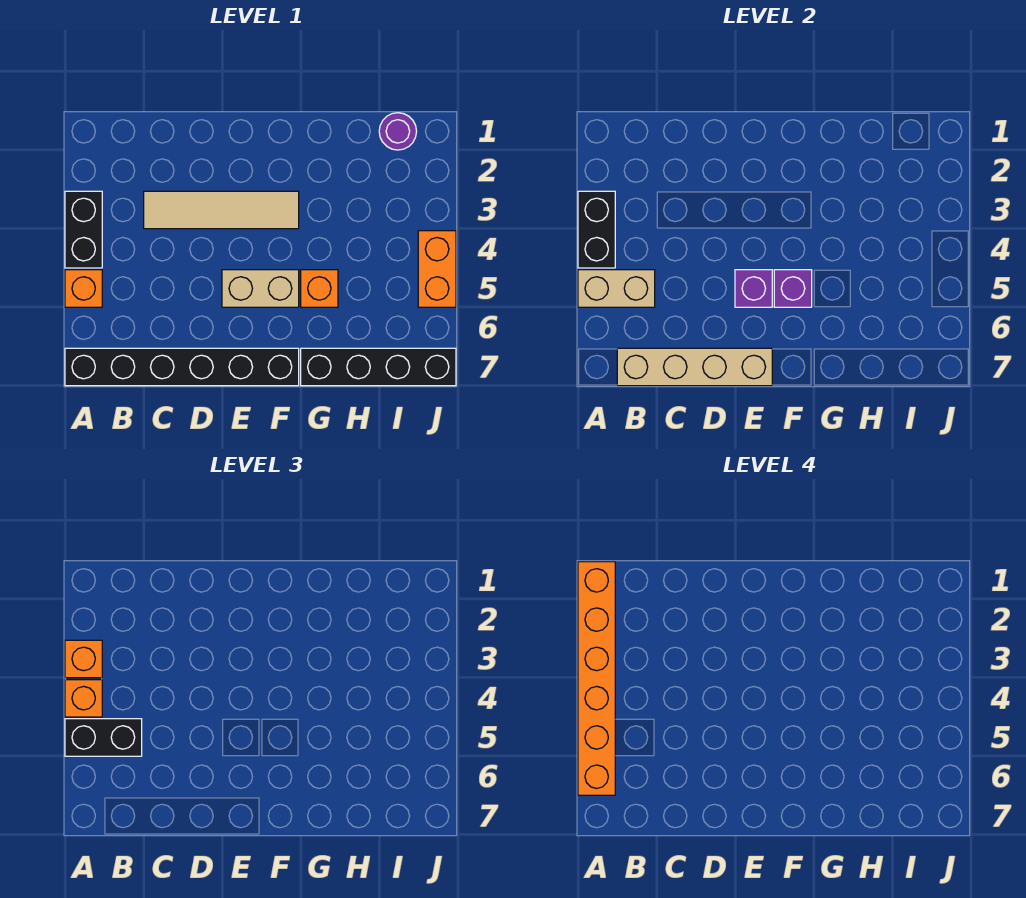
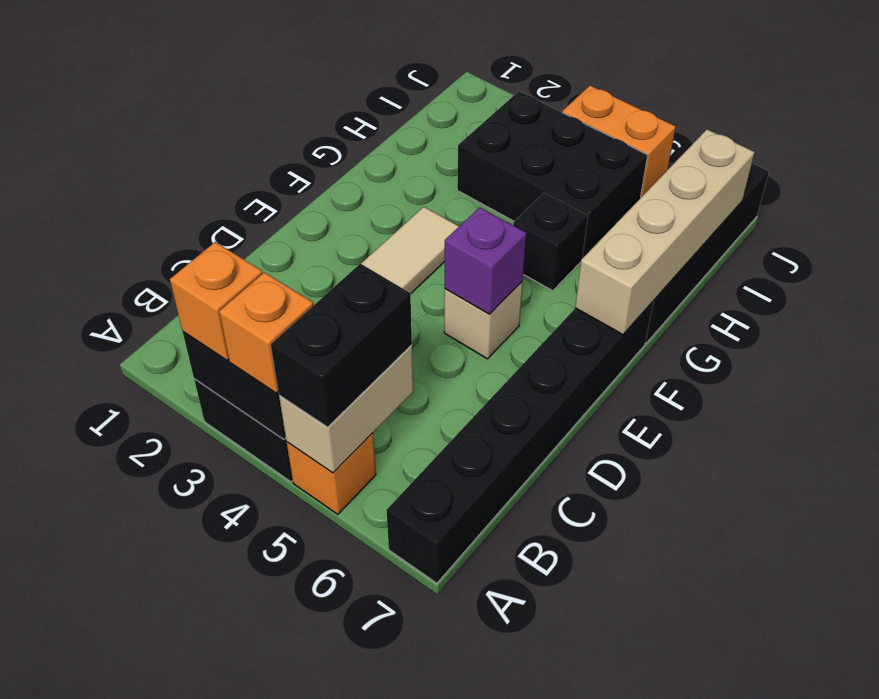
orange 1x6 brick [578,562,615,795] -> none
tan 1x4 brick [617,348,772,386] -> tan 1x4 brick moved to [575,129,754,335]
tan 1x2 brick [222,270,299,307] -> tan 1x1 brick [444,282,523,359]
purple 1x1 brick [774,270,812,307] -> none
orange 1x1 brick [301,270,338,307] -> black 1x1 brick [513,193,588,291]
none -> black 2x3 brick [457,91,648,258]
purple 1x1 round brick [379,113,417,150] -> none

